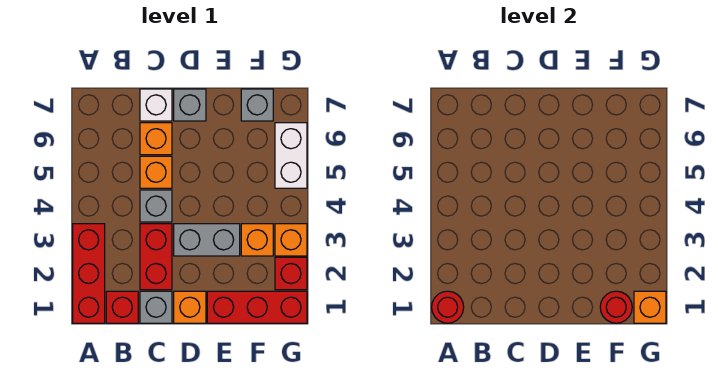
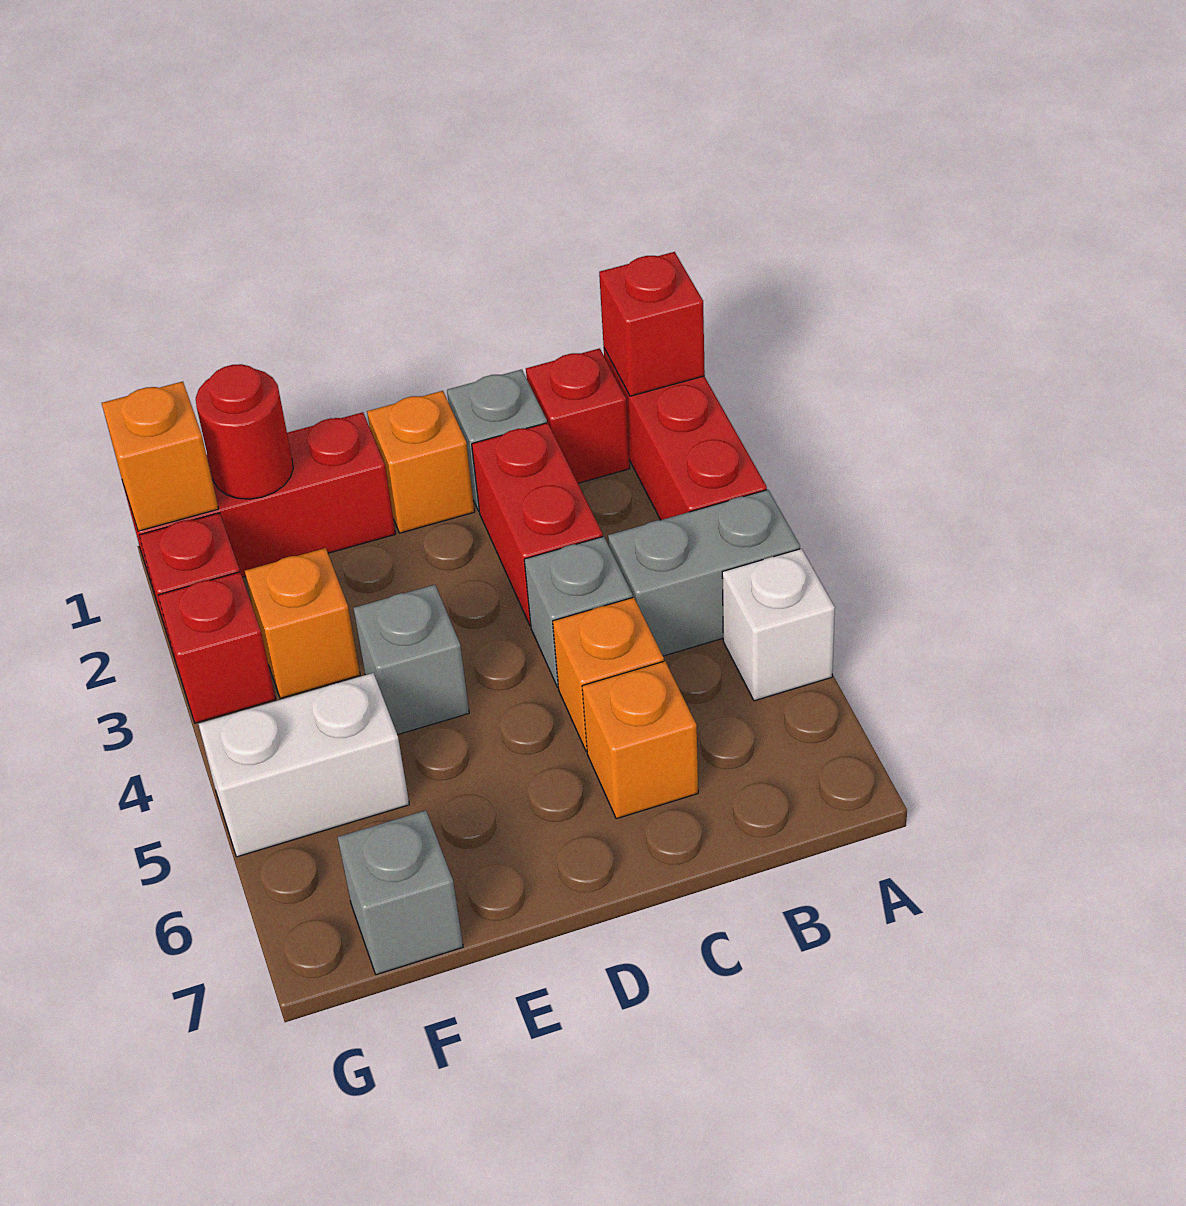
red 1x1 round brick [432,291,464,323] -> red 1x1 brick [599,252,705,396]
white 1x1 brick [140,89,172,121] -> white 1x1 brick moved to [722,549,835,701]
grey 1x2 brick [174,224,240,256] -> grey 1x2 brick moved to [608,490,800,656]
grey 1x1 brick [174,89,206,121] -> grey 1x1 brick moved to [353,585,469,735]
orange 1x1 brick [275,224,307,256] -> red 1x1 brick [158,572,276,723]
white 1x2 brick [275,123,307,188] -> white 1x2 brick turned to [199,673,409,857]

